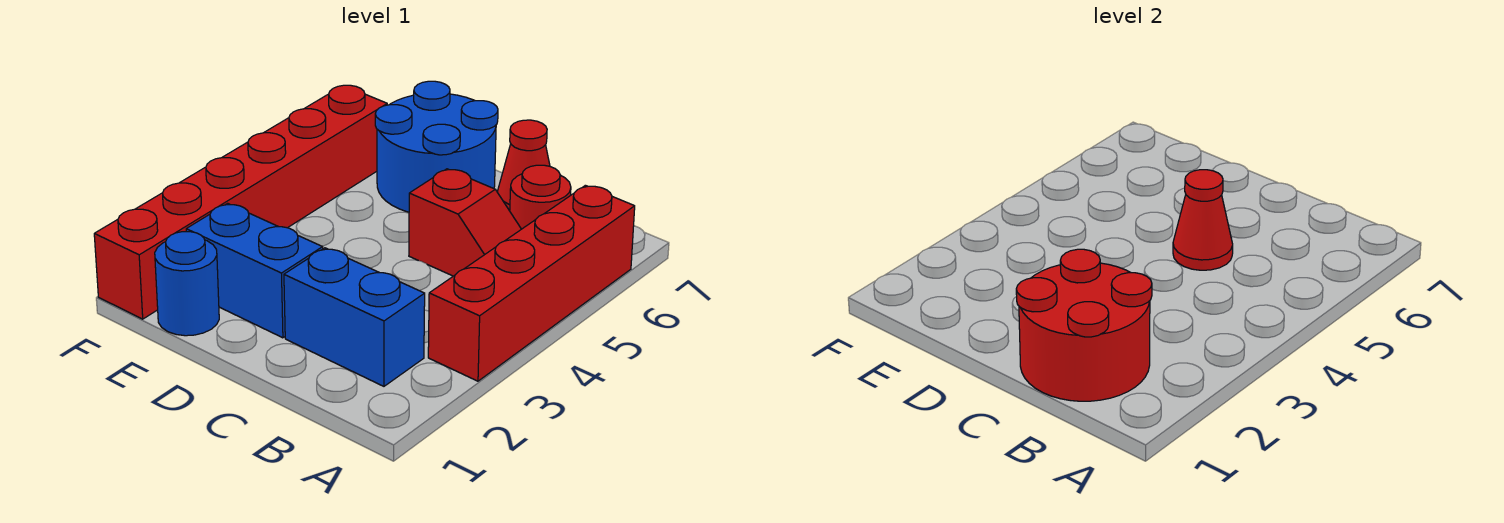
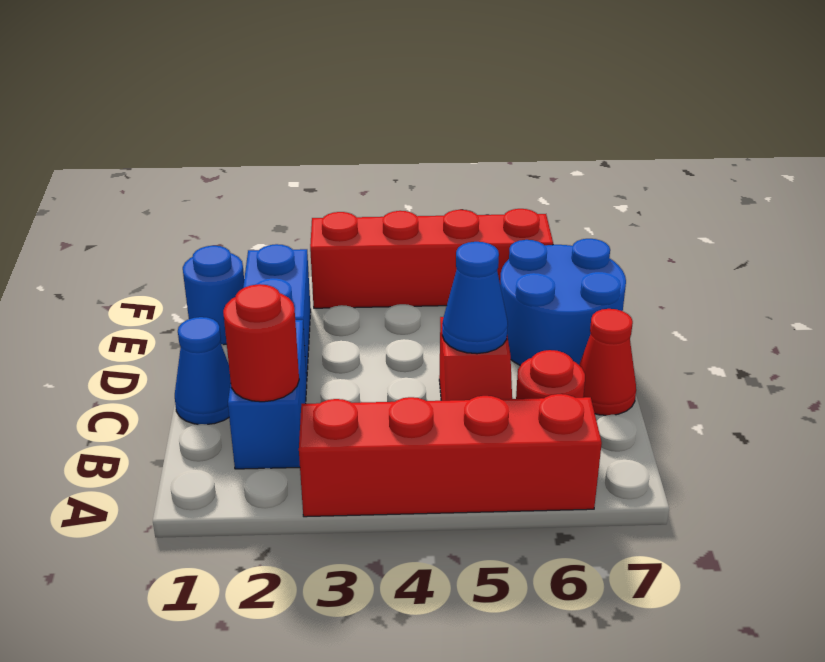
red 2x2 round brick [1016,249,1152,401] -> red 1x1 round brick [223,284,299,402]
none -> blue 1x1 cone [175,317,231,424]
red 1x1 cone [1173,170,1233,270] -> blue 1x1 cone [442,242,508,354]
red 1x6 brick [94,85,387,319] -> red 1x4 brick [310,209,553,308]

